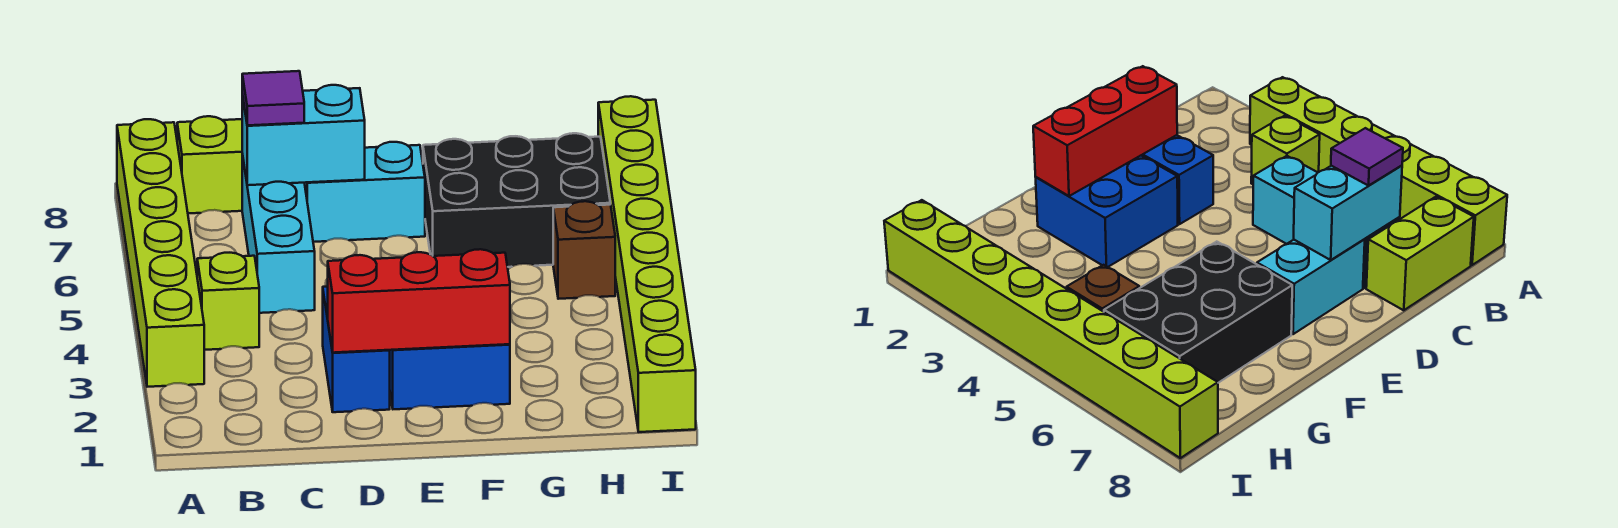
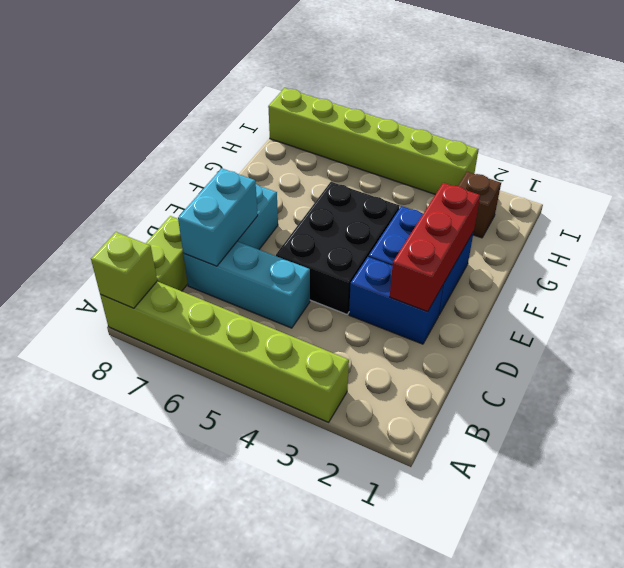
lime 1x1 brick [197,253,259,350] -> lime 1x1 brick moved to [91,232,157,308]
purple 1x1 tile [242,71,304,125] -> none
black 2x3 brick [423,133,610,267] -> black 2x3 brick moved to [276,182,399,314]
brown 1x1 brick [553,201,615,299] -> brown 1x1 brick moved to [458,172,501,238]
lime 1x8 brick [598,96,696,432] -> lime 1x6 brick [268,88,479,194]

